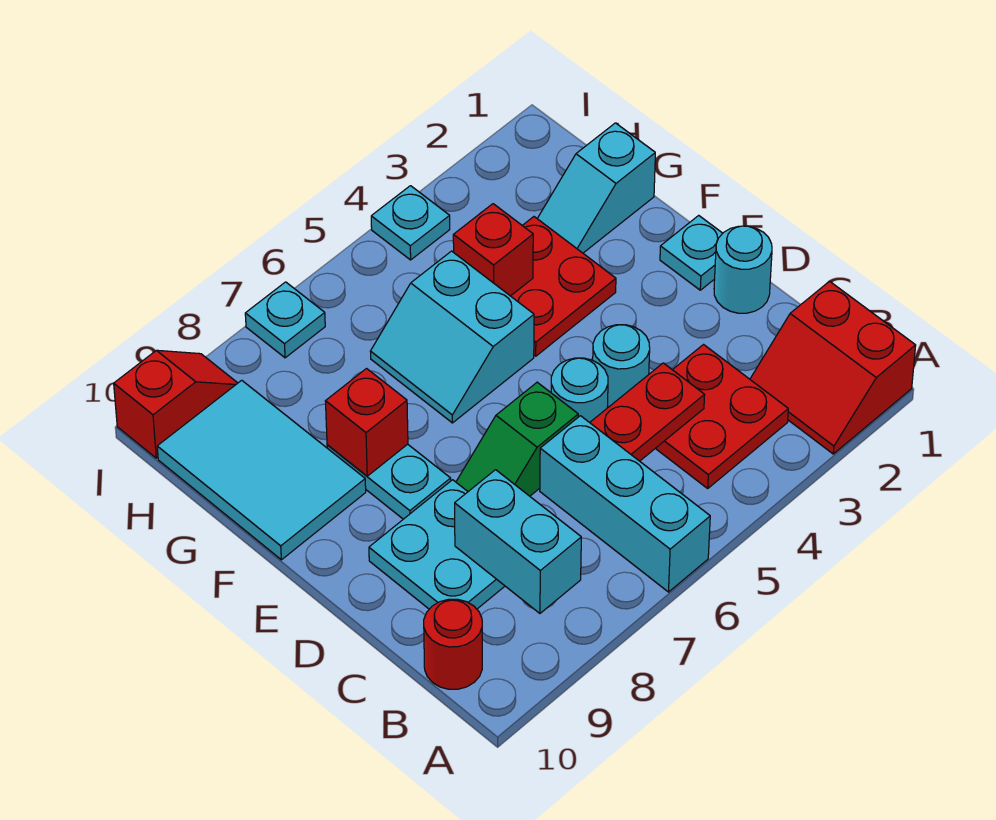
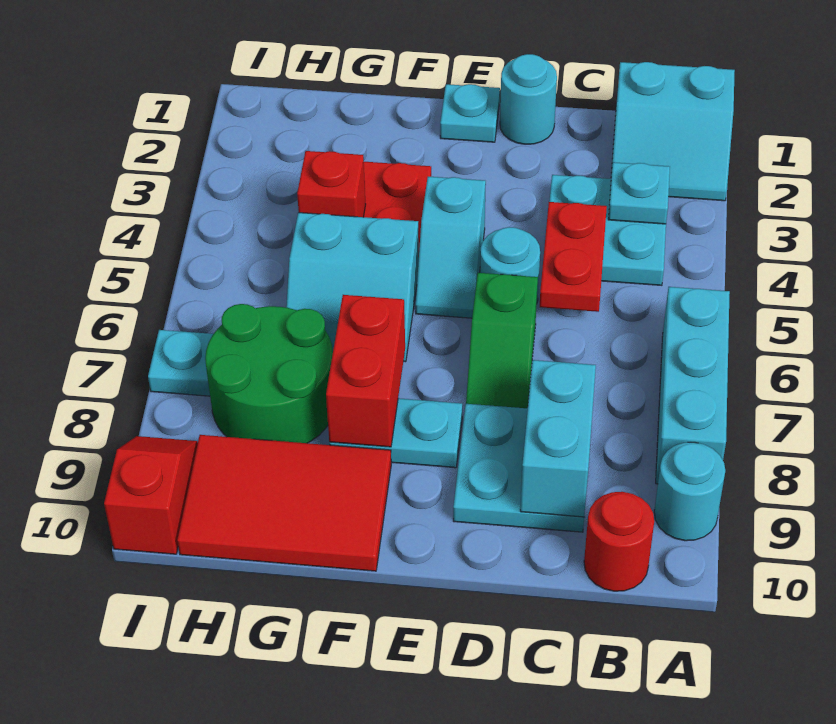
red 2x2 slope [750,281,916,454] -> cyan 2x2 slope [611,62,735,201]
cyan 1x3 brick [540,416,710,592] -> cyan 1x3 brick turned to [656,287,730,484]
red 2x2 plate [655,345,788,488] -> cyan 2x2 plate [549,175,666,285]
cyan 1x2 brick [455,470,581,613] -> cyan 1x2 brick turned to [520,360,596,517]
cyan 1x1 round brick [593,325,650,408] -> cyan 1x1 round brick moved to [654,442,725,541]
red 1x1 brick [325,369,408,476] -> red 1x2 brick [326,295,405,447]
cyan 2x3 tile [157,380,366,560] -> red 2x3 tile [177,435,391,571]
cyan 1x2 slope [537,123,655,253] -> cyan 1x2 slope moved to [416,176,486,318]
none -> green 2x2 round brick [205,304,333,443]
cyan 1x1 plate [371,186,450,260] -> cyan 1x1 plate moved to [608,162,670,224]

